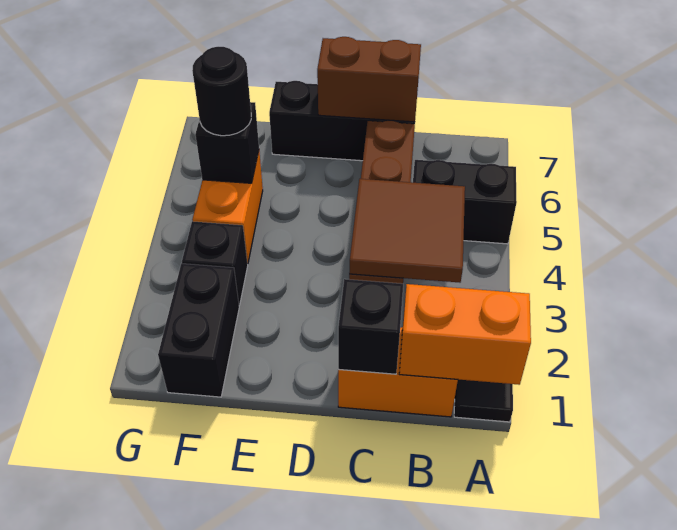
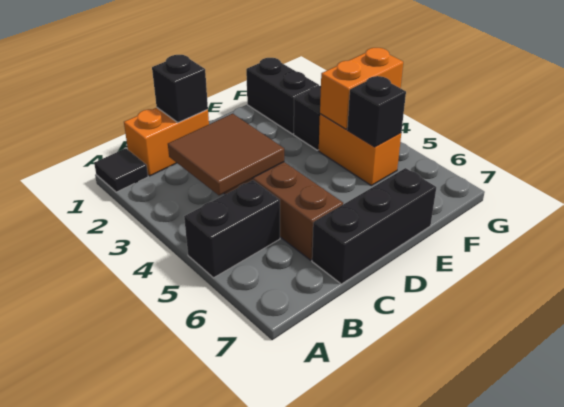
orange 1x2 brick [399,284,531,385] -> orange 1x2 brick moved to [320,48,403,129]
brown 1x2 brick [317,37,421,122] -> none
black 1x1 round brick [192,47,251,136] -> none

